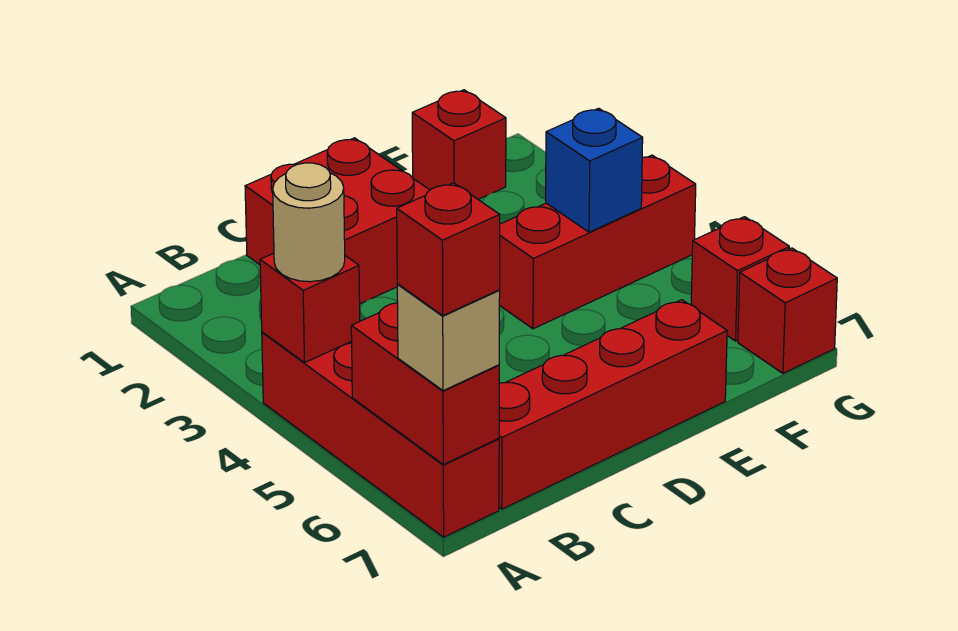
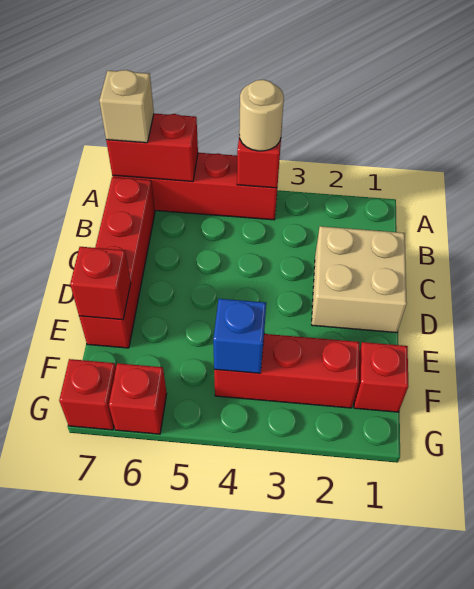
red 1x1 brick [397,183,500,315] -> red 1x1 brick moved to [70,247,131,320]
red 2x2 brick [245,138,430,304] -> tan 2x2 brick [312,226,407,333]
red 1x3 brick [499,155,696,329] -> red 1x3 brick turned to [214,334,359,408]

